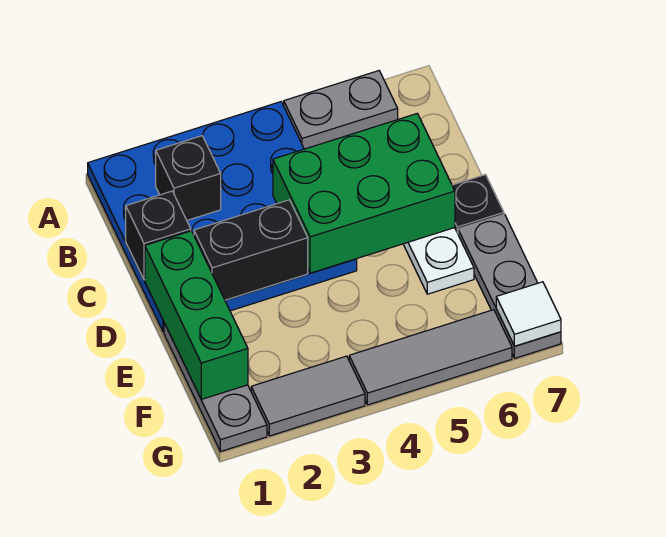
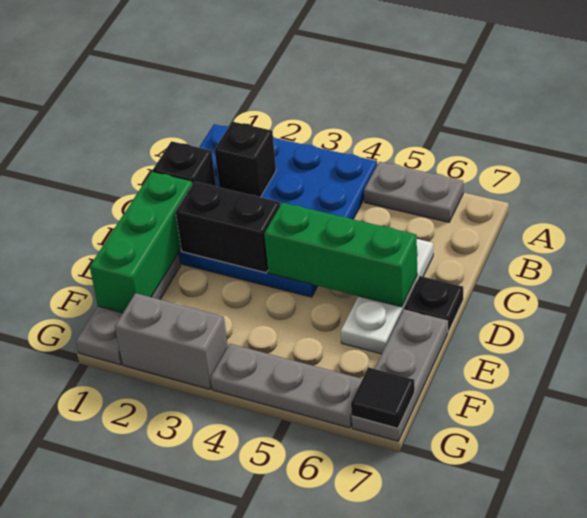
green 2x3 brick [273,113,455,273] -> green 1x3 brick [264,203,417,307]
grey 1x2 tile [251,356,365,436] -> grey 1x2 brick [115,293,228,389]
grey 1x3 tile [349,310,512,405] -> grey 1x3 plate [211,344,362,428]
white 1x1 tile [496,282,561,346] -> black 1x1 tile [351,367,415,428]

